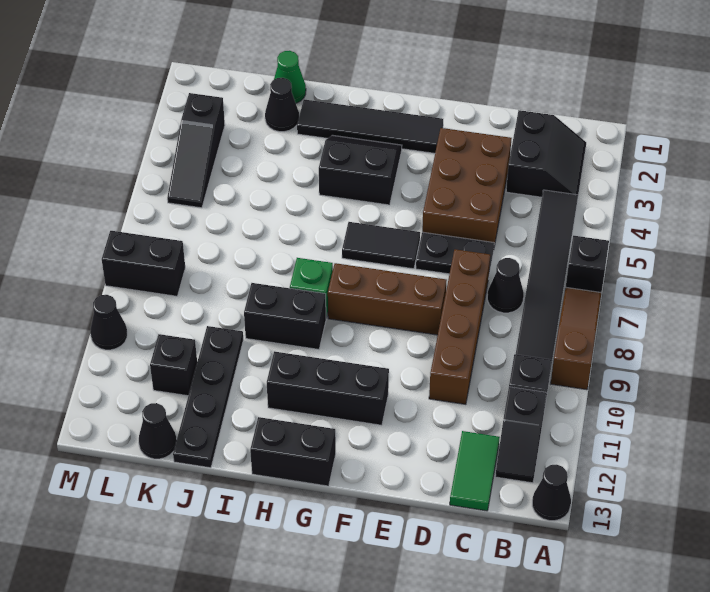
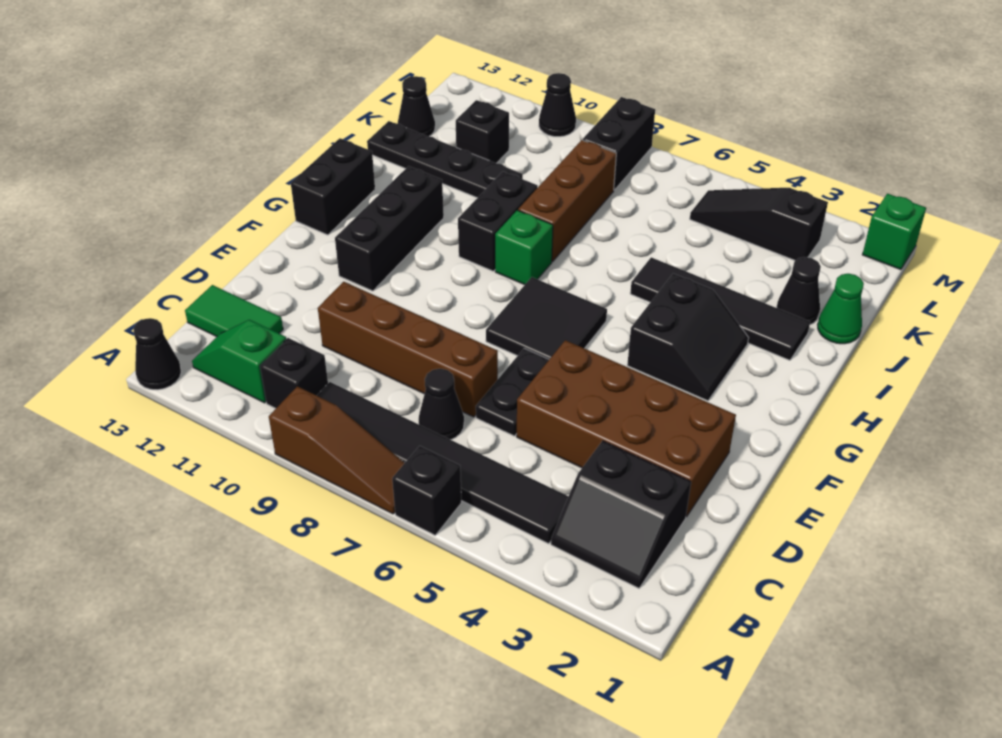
black 1x2 slope [495,387,547,483] -> green 1x2 slope [192,320,286,403]
brown 2x3 brick [422,128,512,246] -> brown 2x4 brick [517,340,736,517]
brown 1x3 brick [328,263,447,335] -> brown 1x3 brick moved to [518,140,616,262]
black 1x4 tile [297,99,443,153] -> black 1x4 tile turned to [630,257,810,360]
black 1x2 tile [342,222,420,269] -> black 2x2 tile [486,277,607,359]
none -> green 1x1 brick [862,194,926,270]

